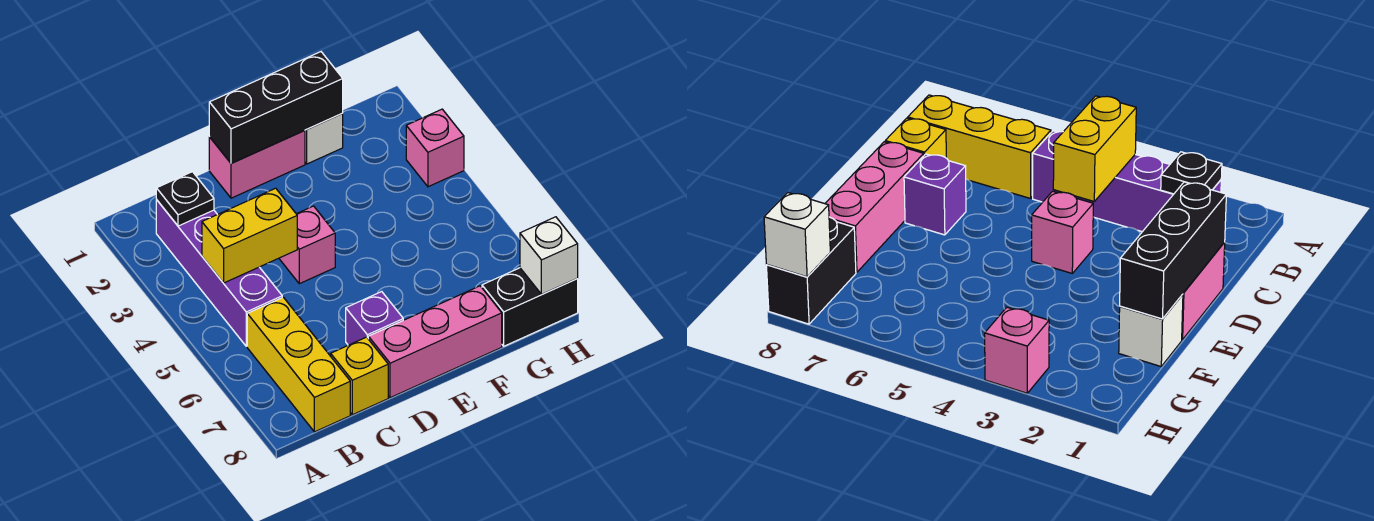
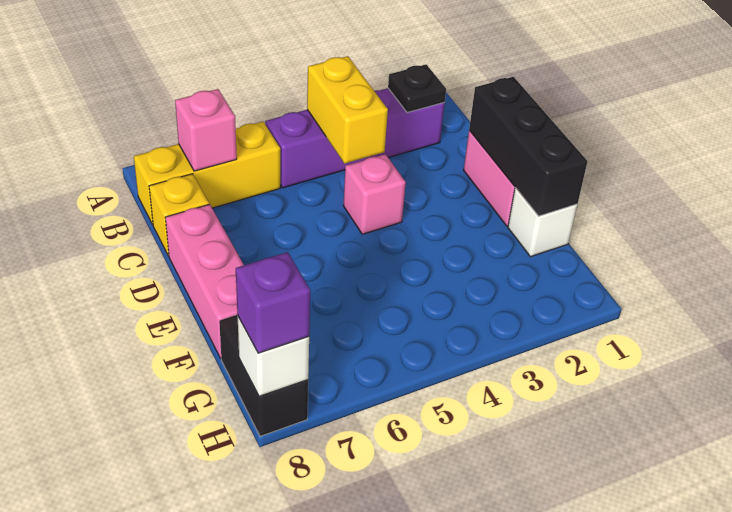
purple 1x1 brick [346,292,403,345] -> purple 1x1 brick moved to [236,252,310,353]
pink 1x1 brick [406,109,464,187] -> pink 1x1 brick moved to [175,89,237,171]

